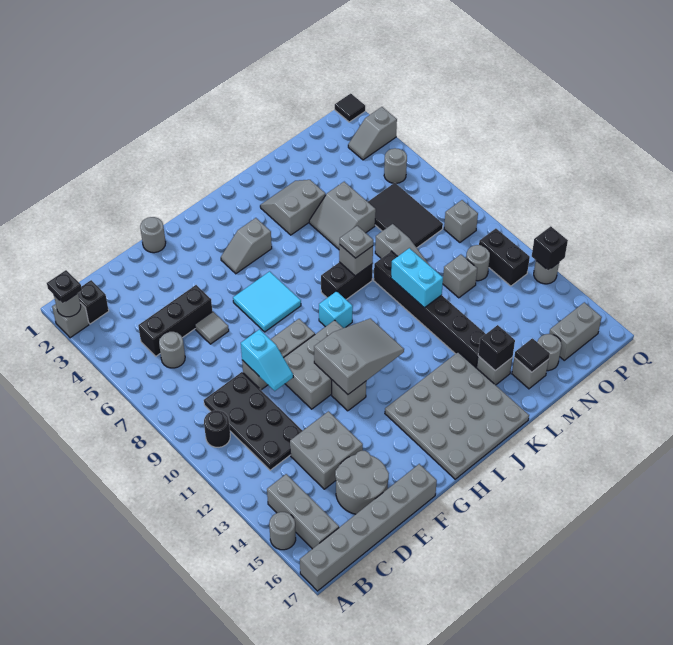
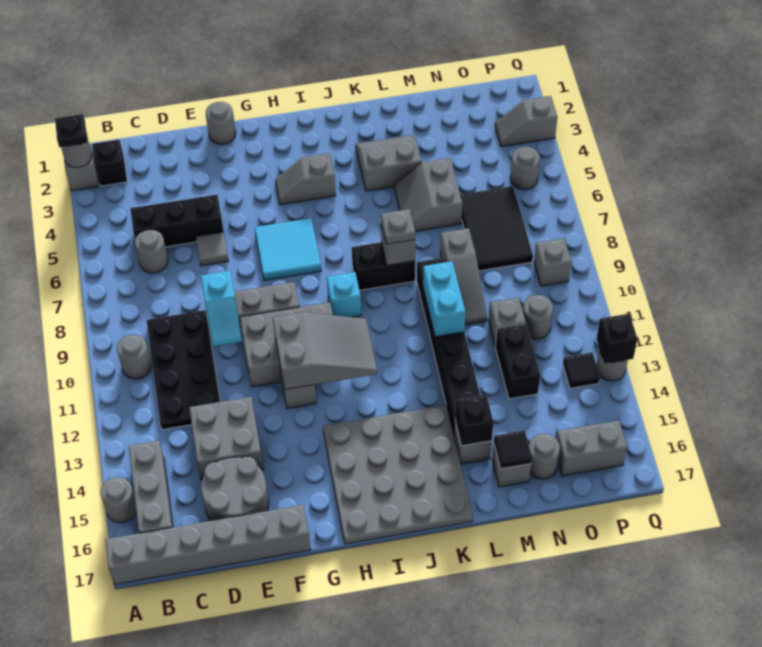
black 1x1 round brick [204,410,230,447] -> grey 1x1 round brick [117,335,152,379]
black 1x2 brick [479,229,530,286] -> black 1x2 brick moved to [495,323,540,399]
black 1x1 tile [335,94,365,122] -> black 1x1 tile moved to [563,353,600,388]

